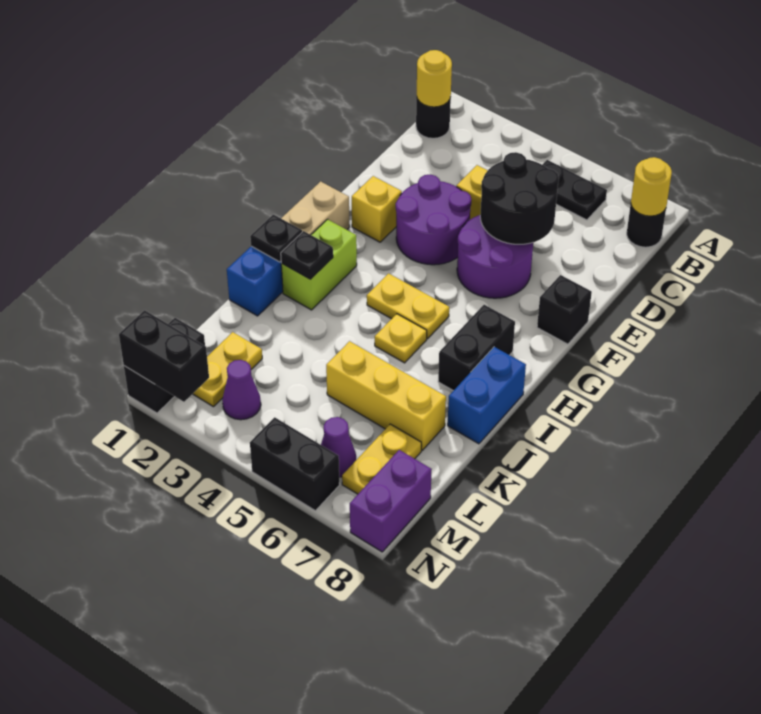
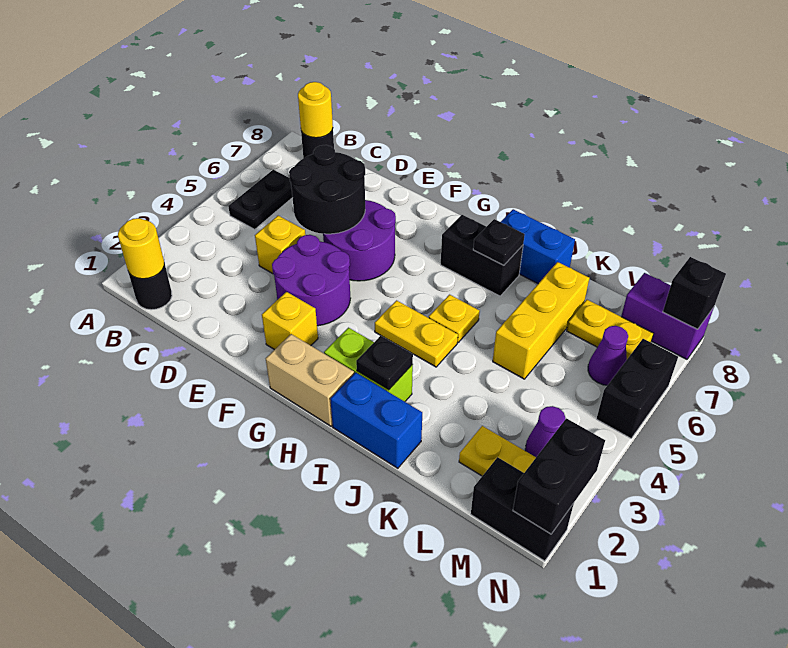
black 1x1 brick [537,275,592,344] -> black 1x1 brick moved to [663,257,726,329]
yellow 1x2 plate [367,273,449,339] -> yellow 1x2 plate turned to [375,300,458,367]
black 1x1 plate [250,215,302,262] -> black 1x1 plate moved to [473,219,525,265]

